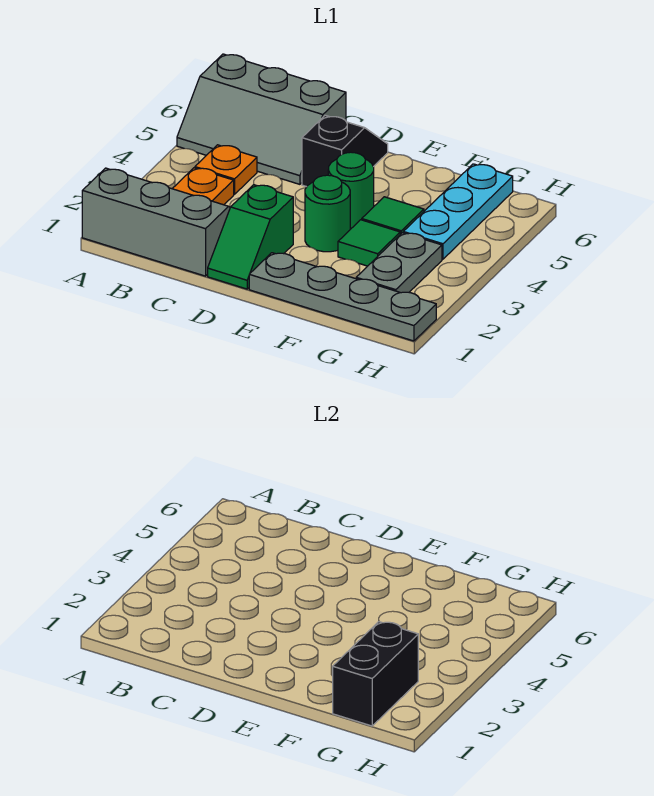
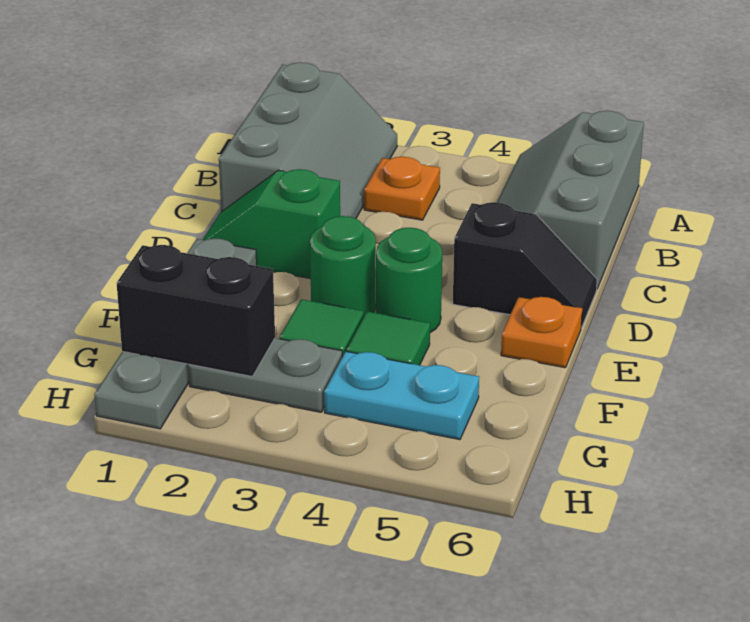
orange 1x1 plate [195,145,257,194] -> orange 1x1 plate moved to [501,297,582,368]
cyan 1x3 plate [403,164,513,259] -> cyan 1x2 plate [324,351,479,440]

